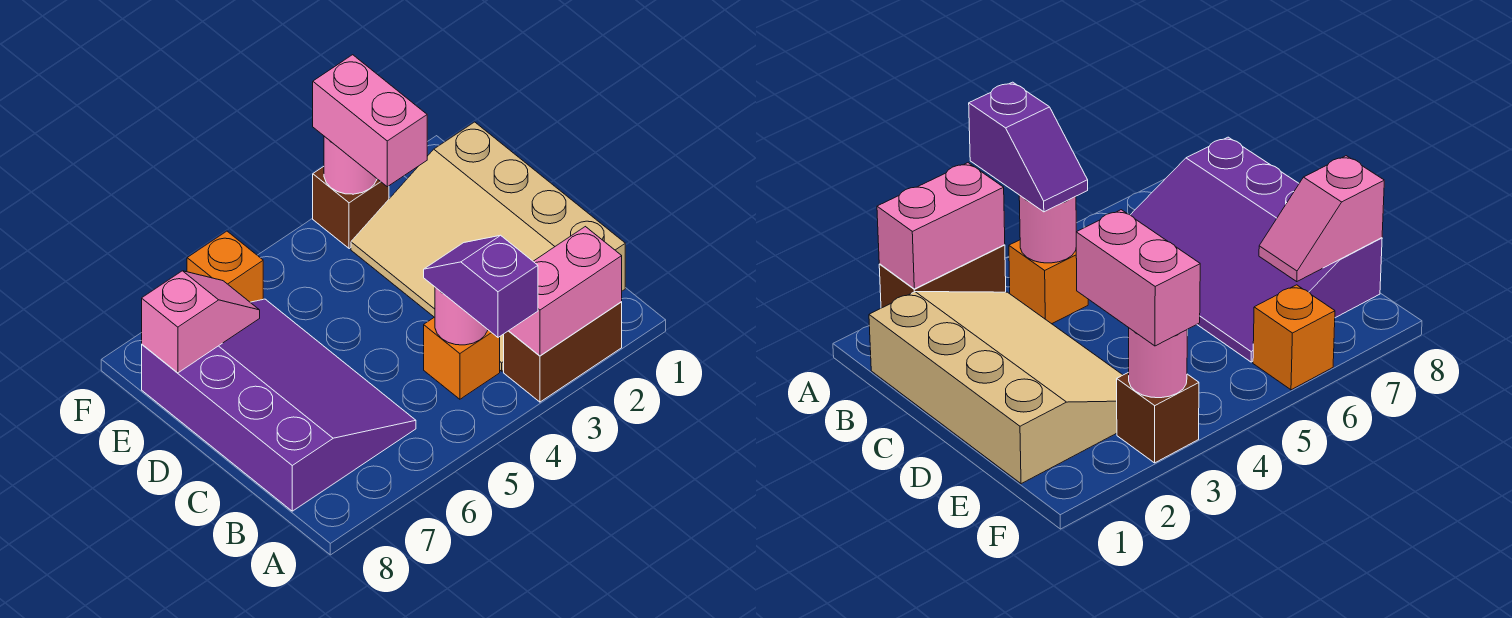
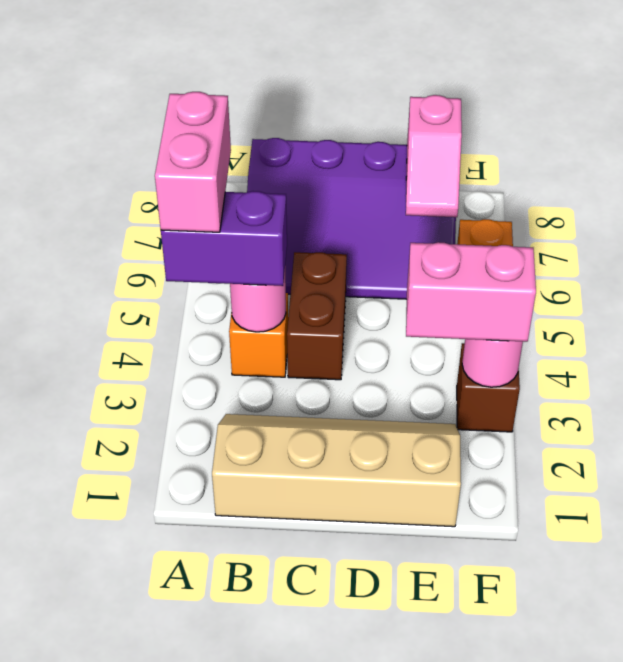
brown 1x2 brick [504,302,622,402] -> brown 1x2 brick moved to [287,252,347,380]
pink 1x2 brick [509,227,622,356] -> pink 1x2 brick moved to [155,92,231,232]
purple 1x2 slope [424,235,538,337] -> purple 1x2 brick [161,191,287,286]
tan 3x4 slope [351,122,625,371] -> tan 2x4 slope [212,414,461,527]

